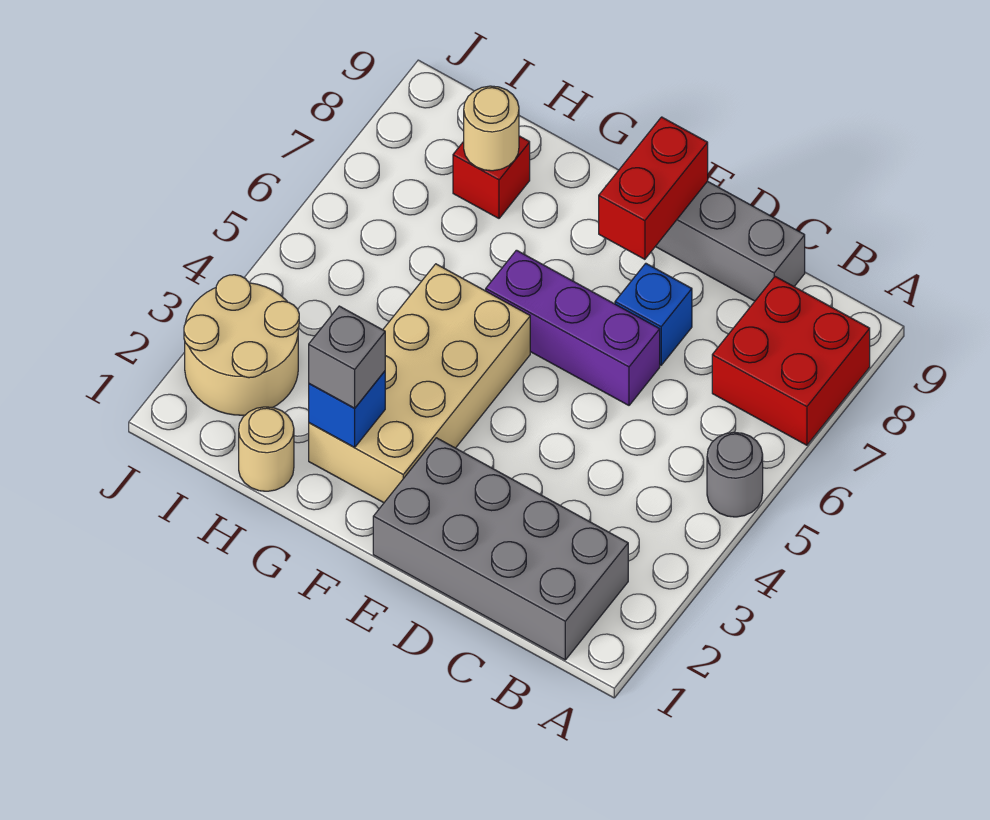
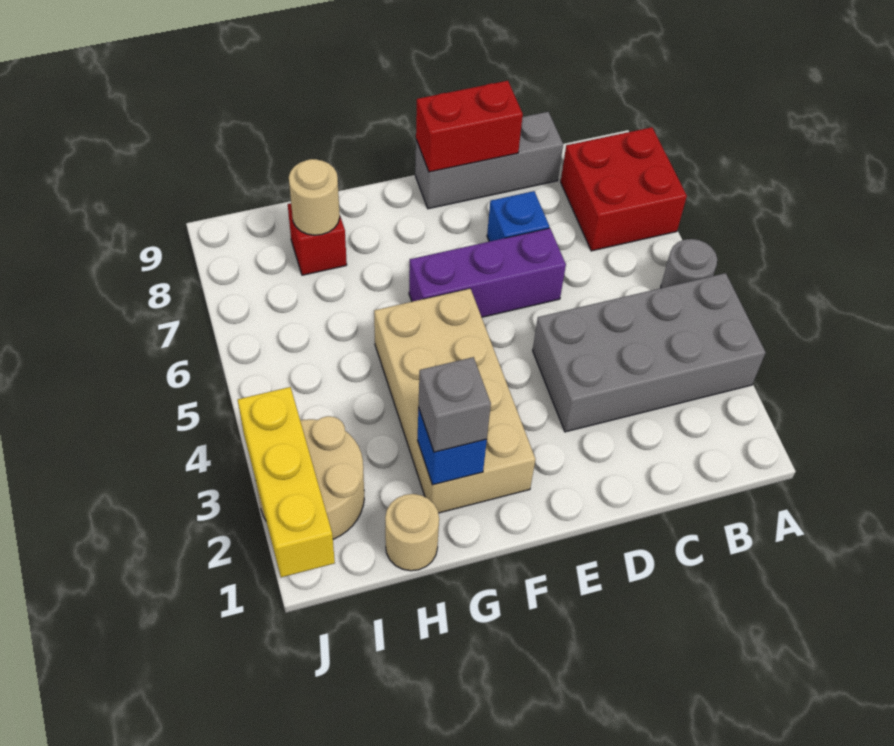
grey 2x4 brick [373,438,628,660] -> grey 2x4 brick moved to [533,273,766,432]
red 1x2 brick [599,117,708,259] -> red 1x2 brick turned to [416,81,523,172]
none -> yellow 1x3 brick [238,387,335,577]

